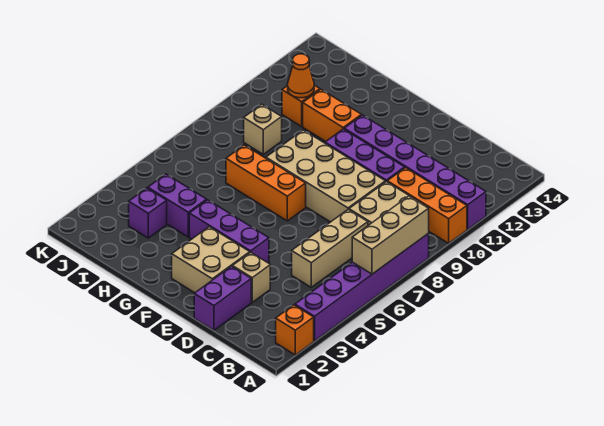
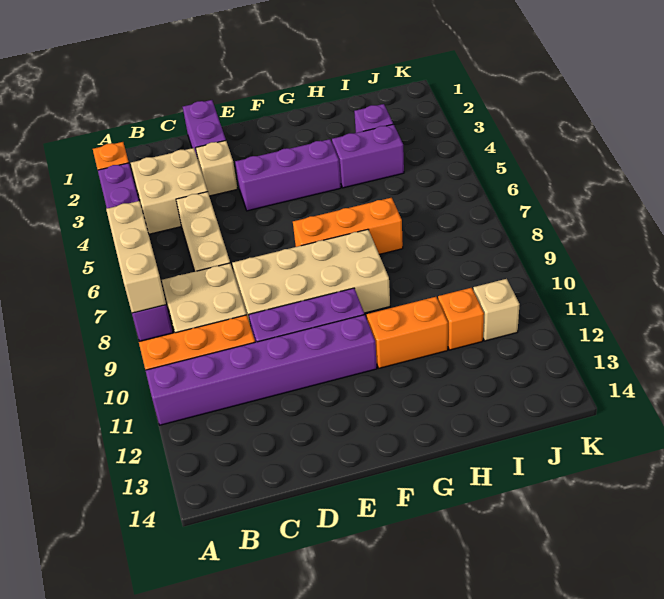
tan 2x2 brick [172,227,250,293] -> tan 2x2 brick moved to [131,148,208,234]
tan 1x1 brick [244,104,282,154] -> tan 1x1 brick moved to [473,279,520,341]
orange 1x1 cone [288,54,314,98] -> none

